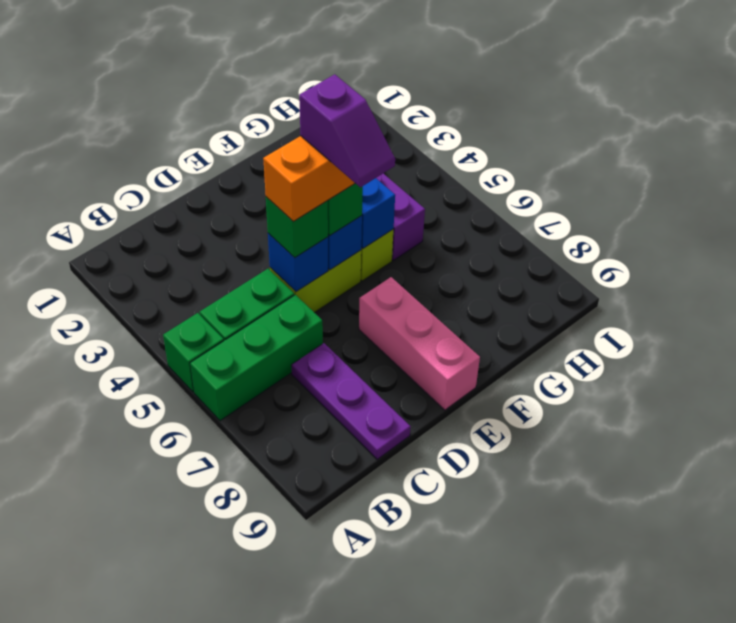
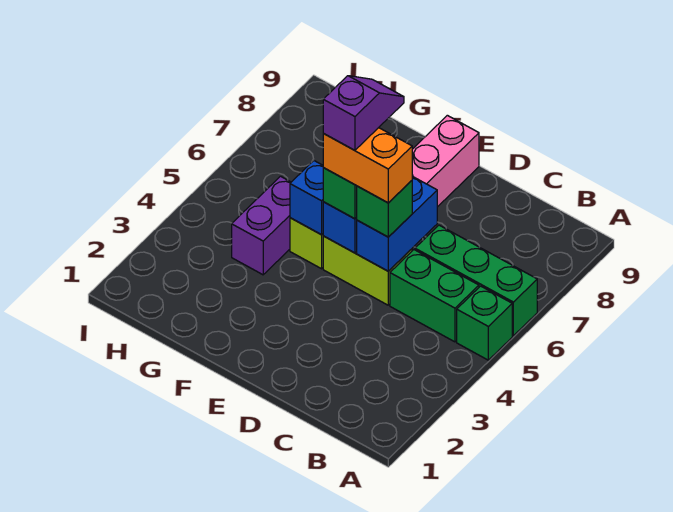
purple 1x3 plate [291,343,411,459] -> none
blue 1x1 brick [268,233,328,292] -> blue 1x2 brick [357,176,437,271]

